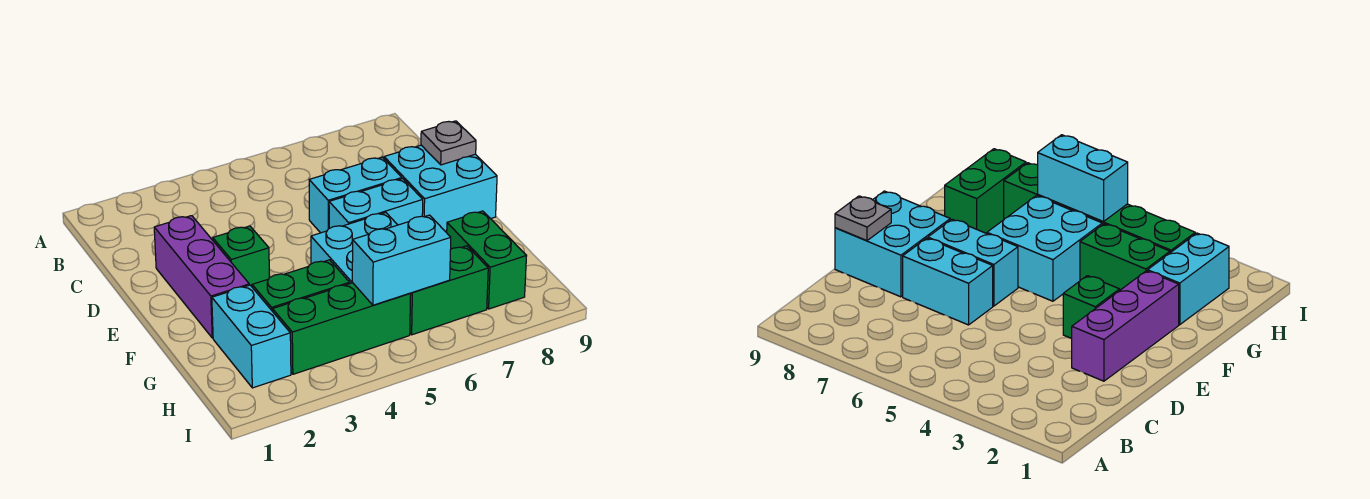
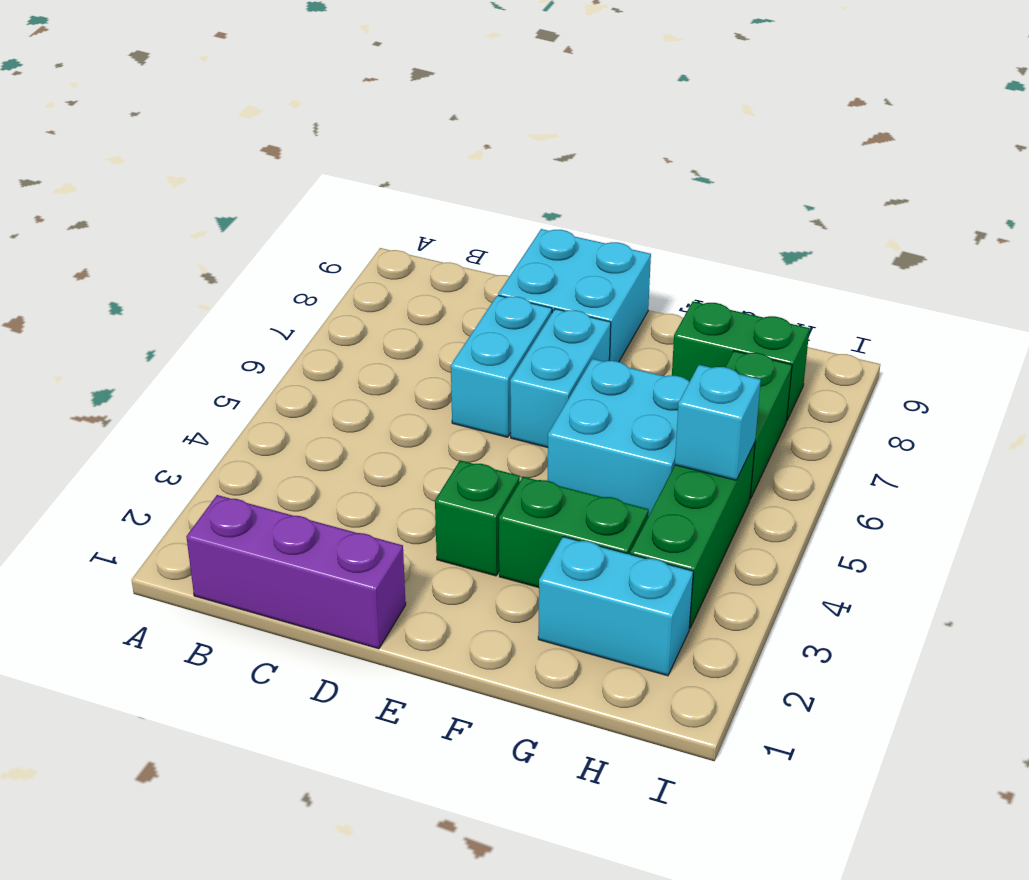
purple 1x3 brick [154,216,249,338] -> purple 1x3 brick moved to [186,495,406,649]
grey 1x1 plate [421,121,476,165] -> none
green 1x2 brick [252,260,350,311] -> green 1x2 brick turned to [499,477,649,588]
cyan 1x2 brick [352,215,451,305] -> cyan 1x1 brick [675,365,761,480]

